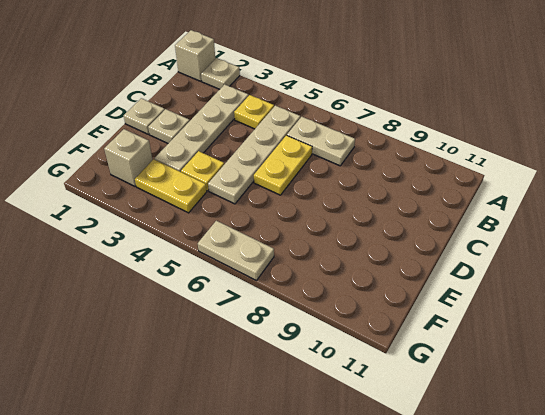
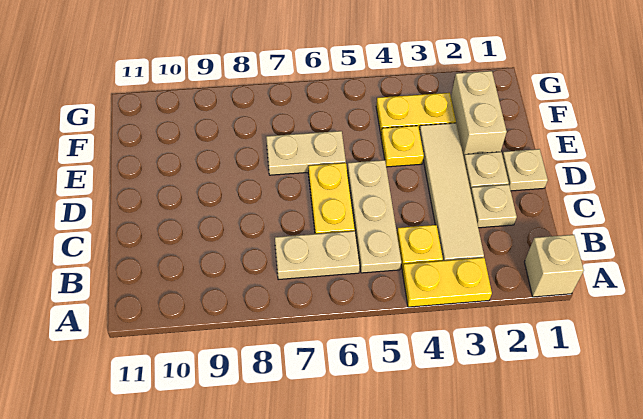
tan 1x1 plate [201,58,240,89] -> tan 1x1 plate moved to [471,185,517,228]
none -> yellow 1x2 plate [402,258,492,307]
tan 1x4 plate [155,84,248,172] -> tan 1x4 tile [419,123,484,261]
tan 1x4 plate [208,106,300,204] -> tan 1x3 plate [347,160,401,273]
tan 1x1 brick [104,129,152,186] -> tan 1x2 brick [451,71,507,157]
tan 1x2 plate [198,221,274,281] -> tan 1x2 plate moved to [266,131,346,175]

